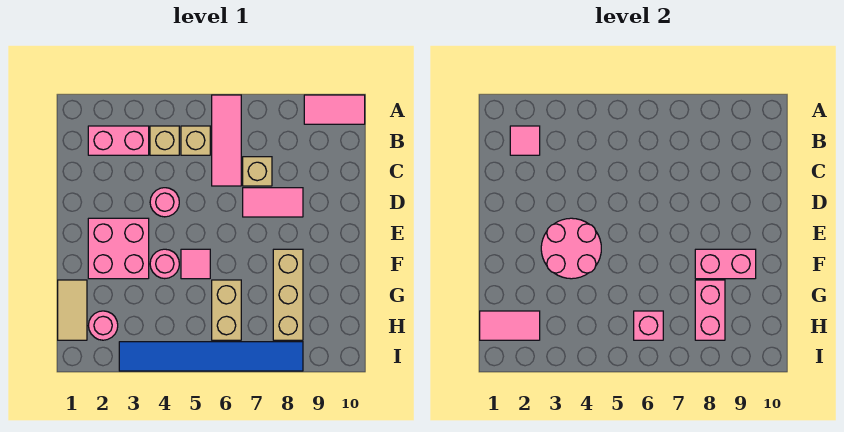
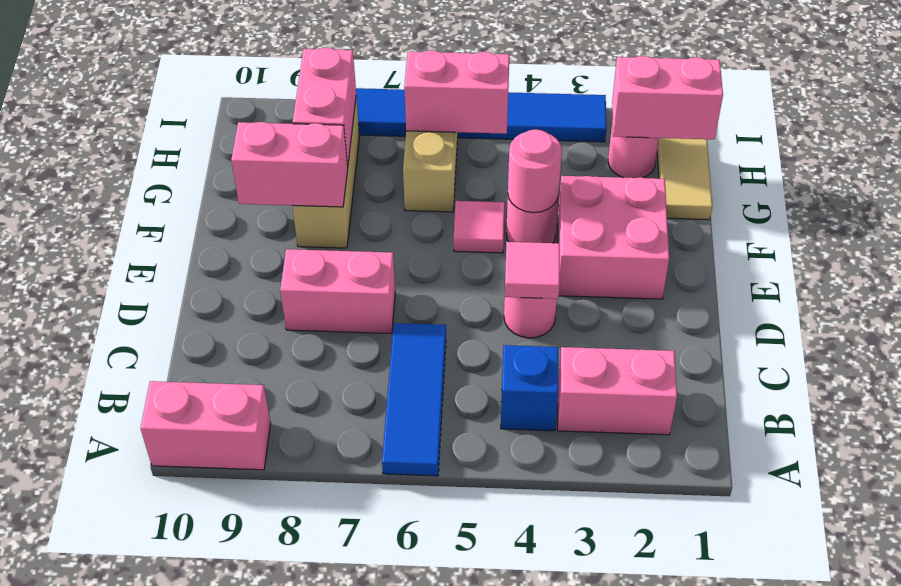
pink 1x3 tile [212,95,241,186] -> blue 1x3 tile [382,323,446,476]
pink 1x2 tile [304,95,365,124] -> pink 1x2 brick [141,381,271,470]
pink 1x1 tile [510,126,540,155] -> pink 1x1 tile moved to [505,242,560,299]
tan 1x1 brick [150,126,179,155] -> blue 1x1 brick [501,345,558,431]
tan 1x1 brick [181,126,210,155] -> none
tan 1x1 brick [243,157,272,186] -> none
pink 1x2 tile [243,188,303,217] -> pink 1x2 brick [280,249,395,334]
pink 2x2 round brick [541,218,601,279] -> pink 1x1 round brick [508,129,562,213]
pink 1x2 tile [480,311,540,340] -> pink 1x2 brick [612,56,723,139]
pink 1x1 brick [634,311,663,340] -> pink 1x2 brick [404,50,509,134]

